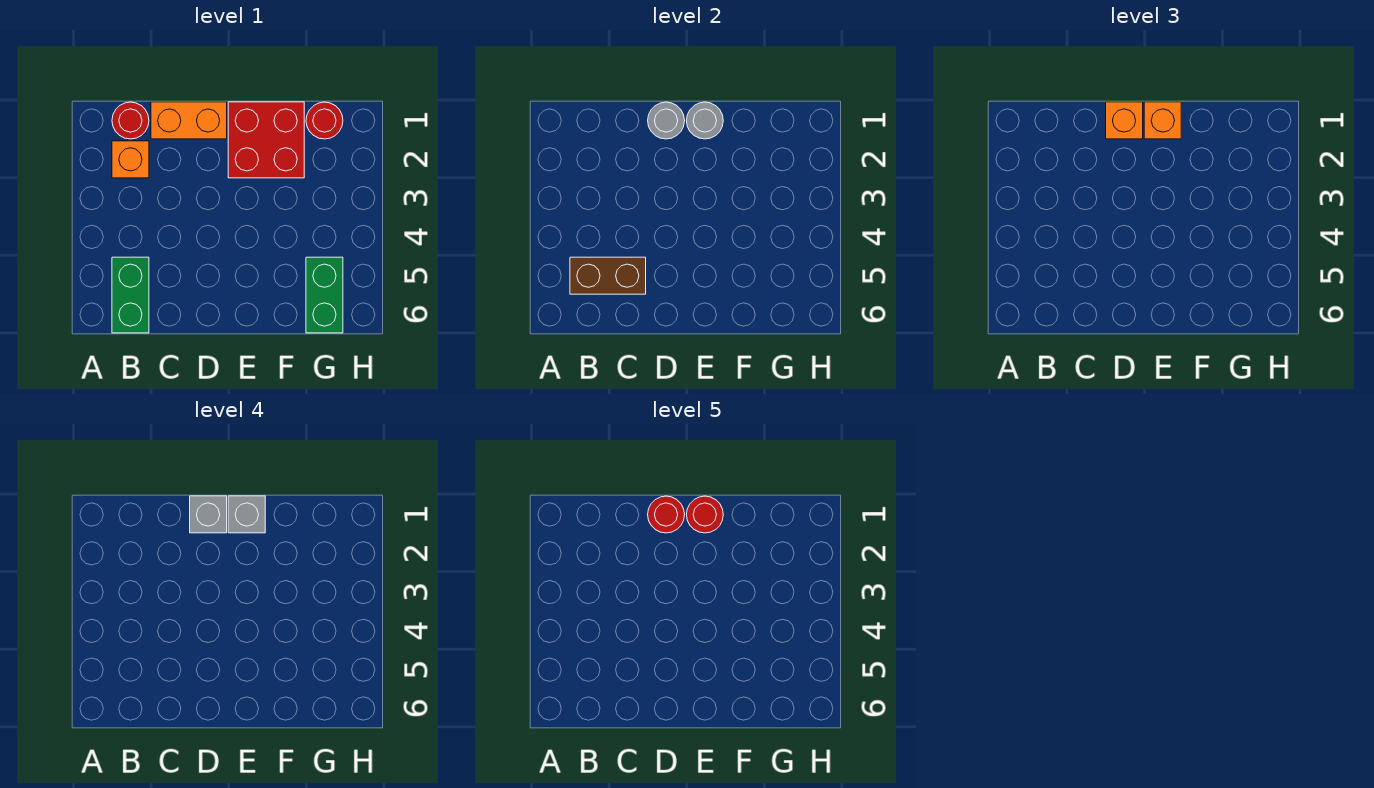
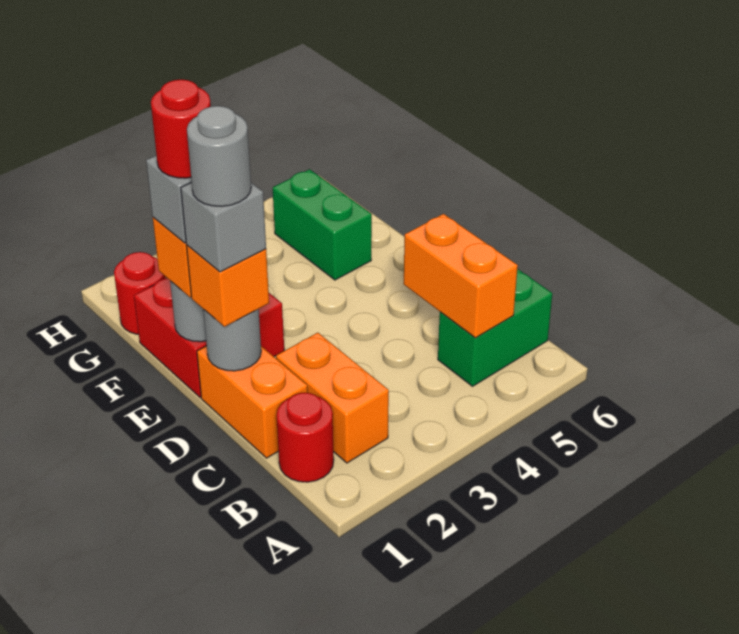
orange 1x1 brick [112,141,149,178] -> orange 1x2 brick [276,333,389,463]
brown 1x2 brick [570,257,646,294] -> orange 1x2 brick [404,214,518,338]
red 1x1 round brick [648,496,685,533] -> grey 1x1 round brick [187,106,251,207]
green 1x2 brick [306,257,343,333] -> green 1x2 brick turned to [273,169,372,280]

